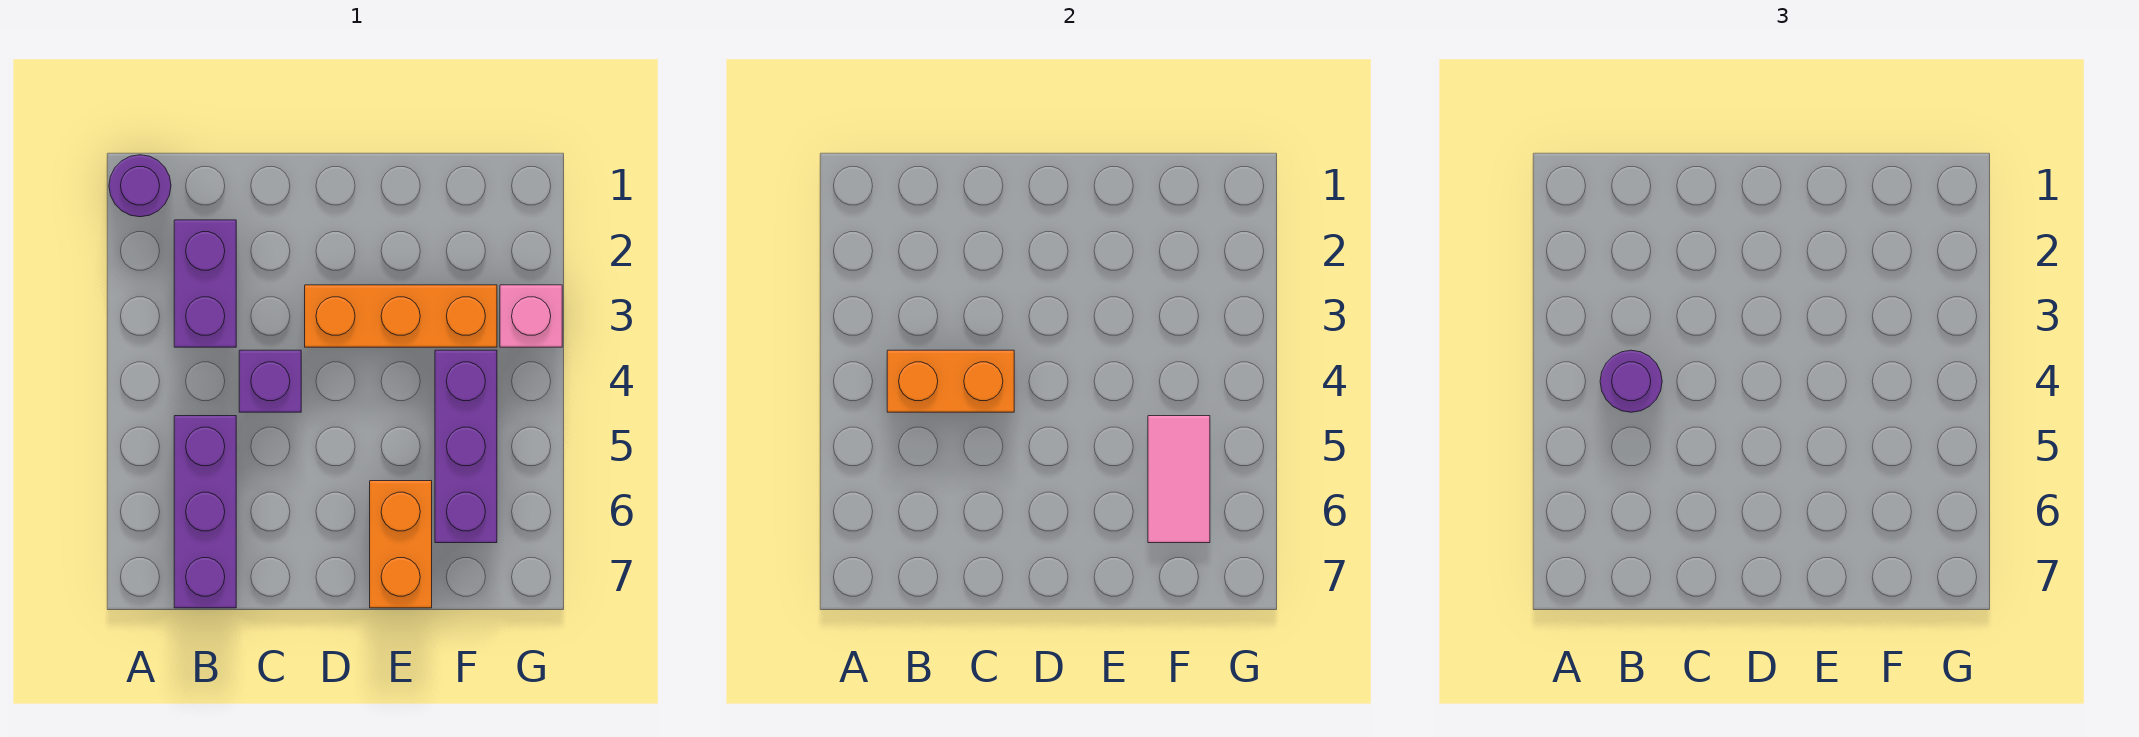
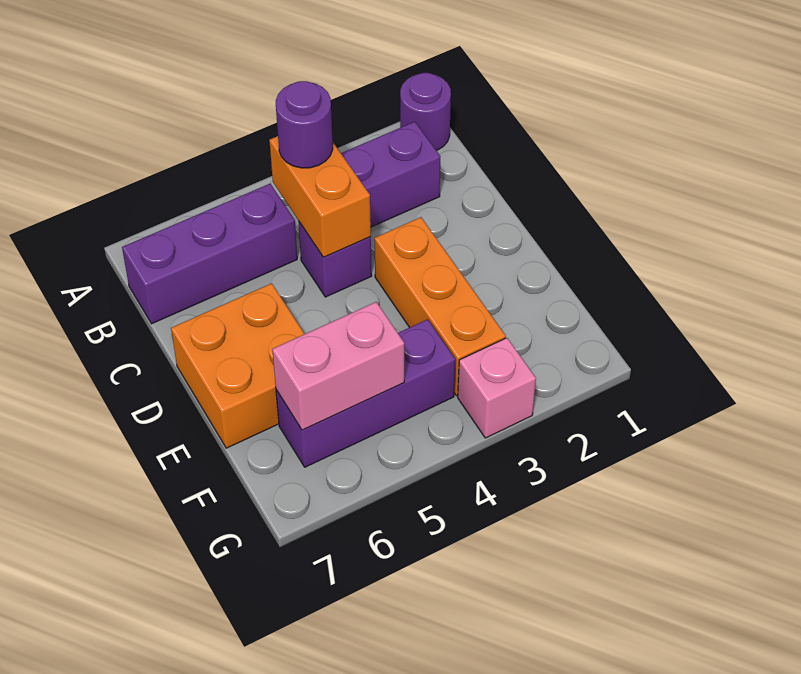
orange 1x2 brick [370,481,432,608] -> orange 2x2 brick [171,283,304,448]
pink 1x2 tile [1148,416,1210,543] -> pink 1x2 brick [272,302,404,430]

